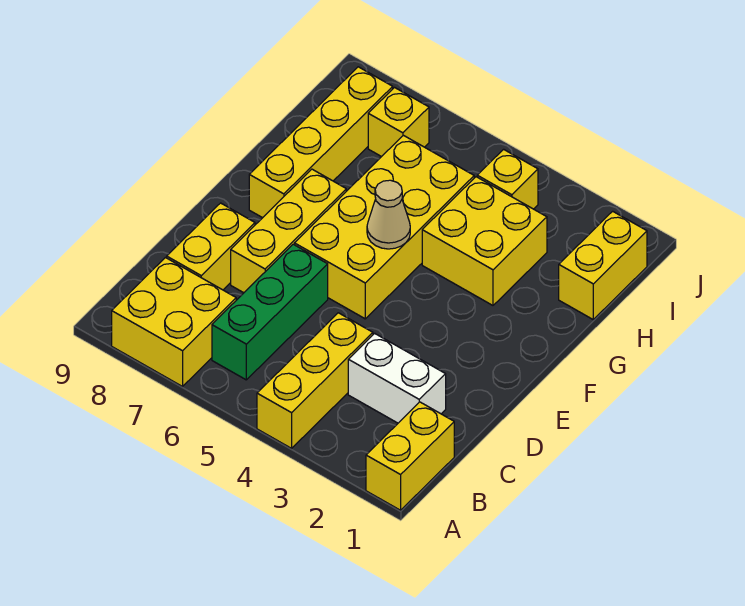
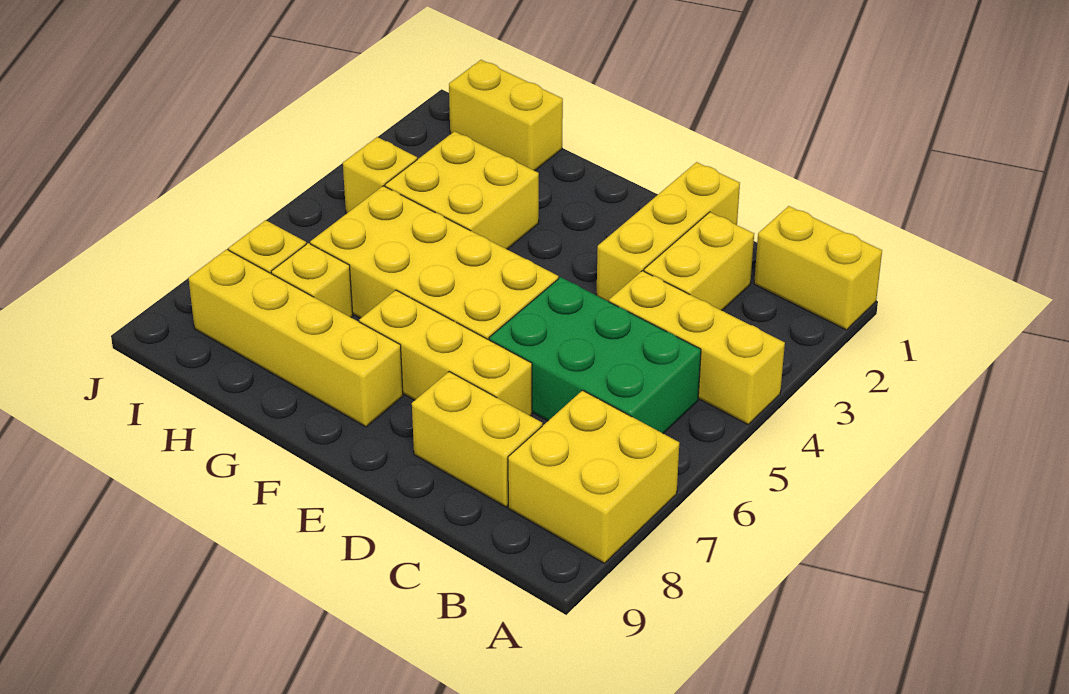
green 1x3 brick [212,244,328,380] -> green 2x3 brick [489,277,701,433]
white 1x2 brick [348,333,446,423] -> yellow 1x2 brick [644,212,754,310]
none -> yellow 1x3 brick [597,162,740,302]
tan 1x1 cone [367,180,410,249] -> none
none -> yellow 1x1 brick [271,243,353,317]

